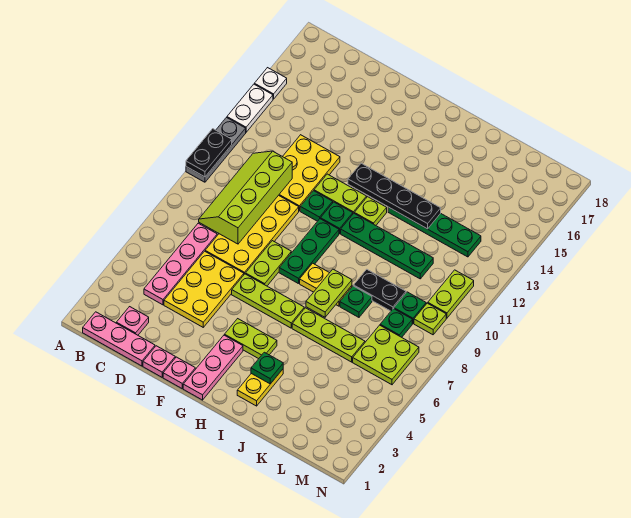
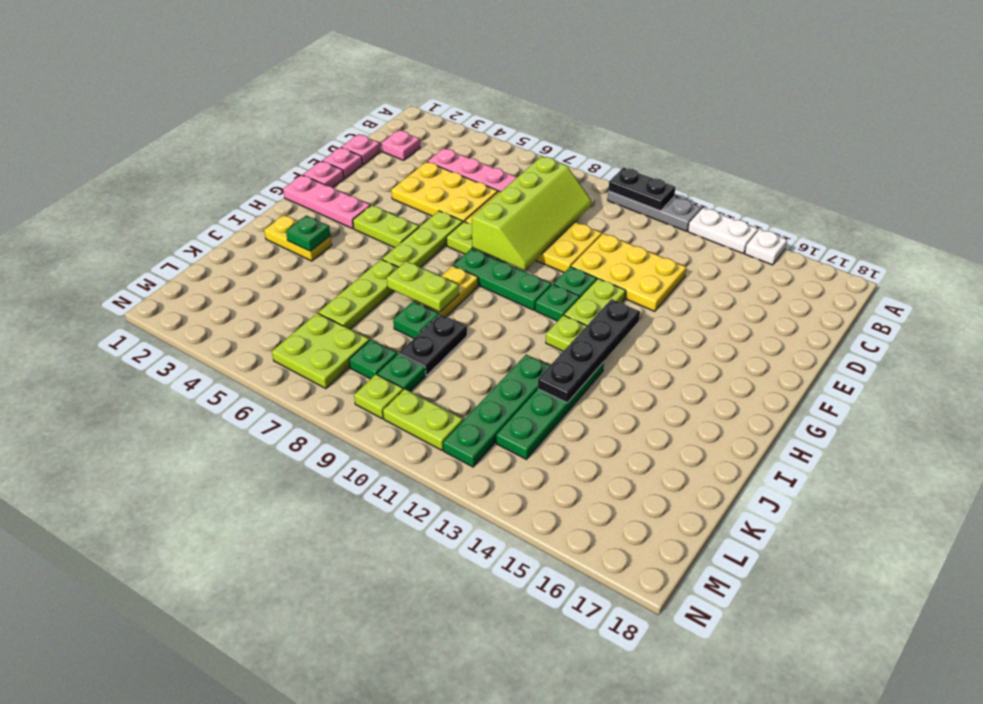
pink 1x3 plate [83,312,155,366] -> pink 1x1 plate [341,134,380,165]
lime 2x4 slope [199,151,292,244] -> lime 2x4 slope turned to [472,156,591,270]
lime 1x2 plate [225,319,277,359] -> lime 1x2 plate turned to [353,205,419,248]
green 1x4 plate [341,214,433,279] -> green 1x4 plate moved to [443,355,550,467]

